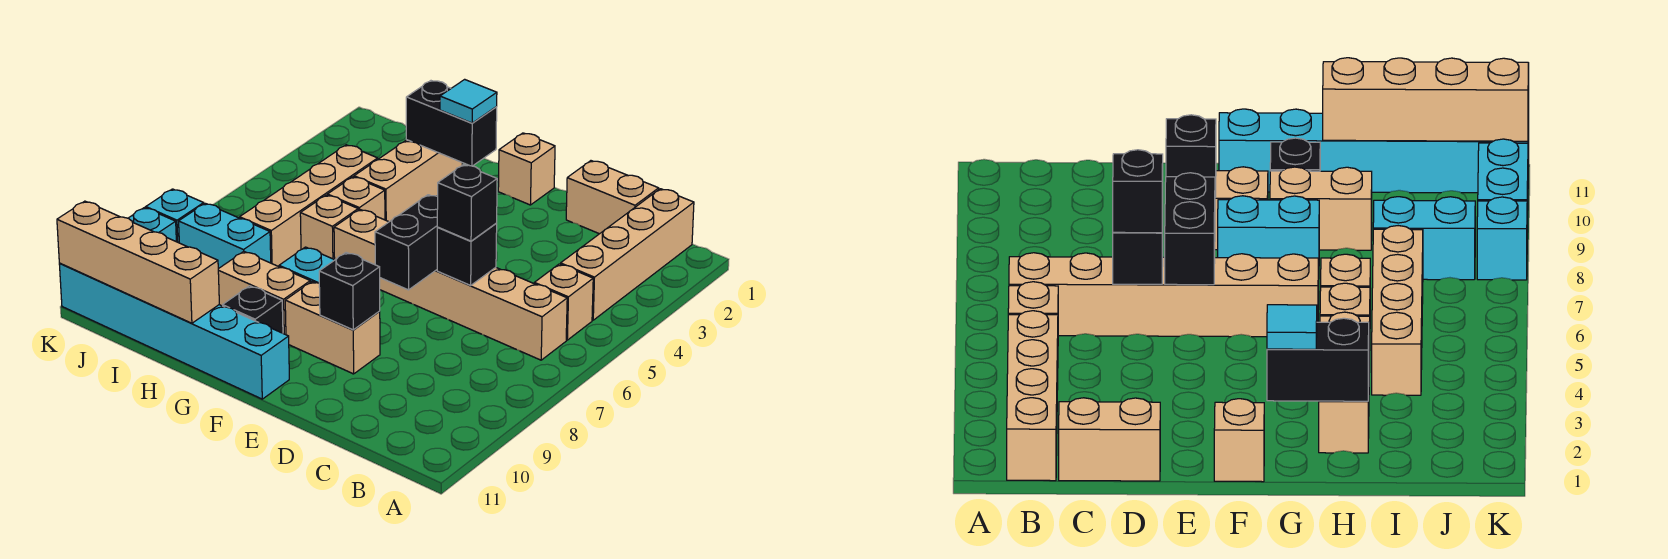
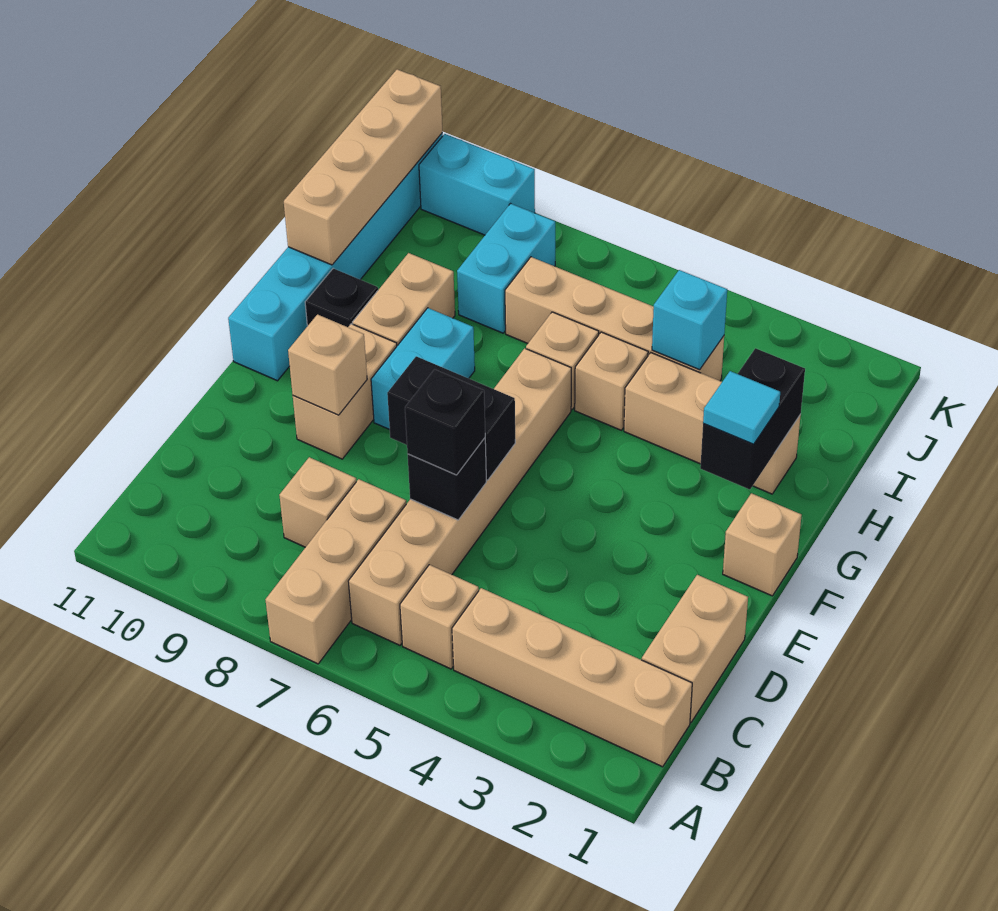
none -> tan 1x3 brick [265,479,406,664]
none -> tan 1x1 brick [279,457,356,547]
black 1x1 brick [319,252,380,330] -> tan 1x1 brick [288,315,367,415]
cyan 1x1 brick [146,189,204,243] -> cyan 1x1 brick moved to [652,270,727,370]

